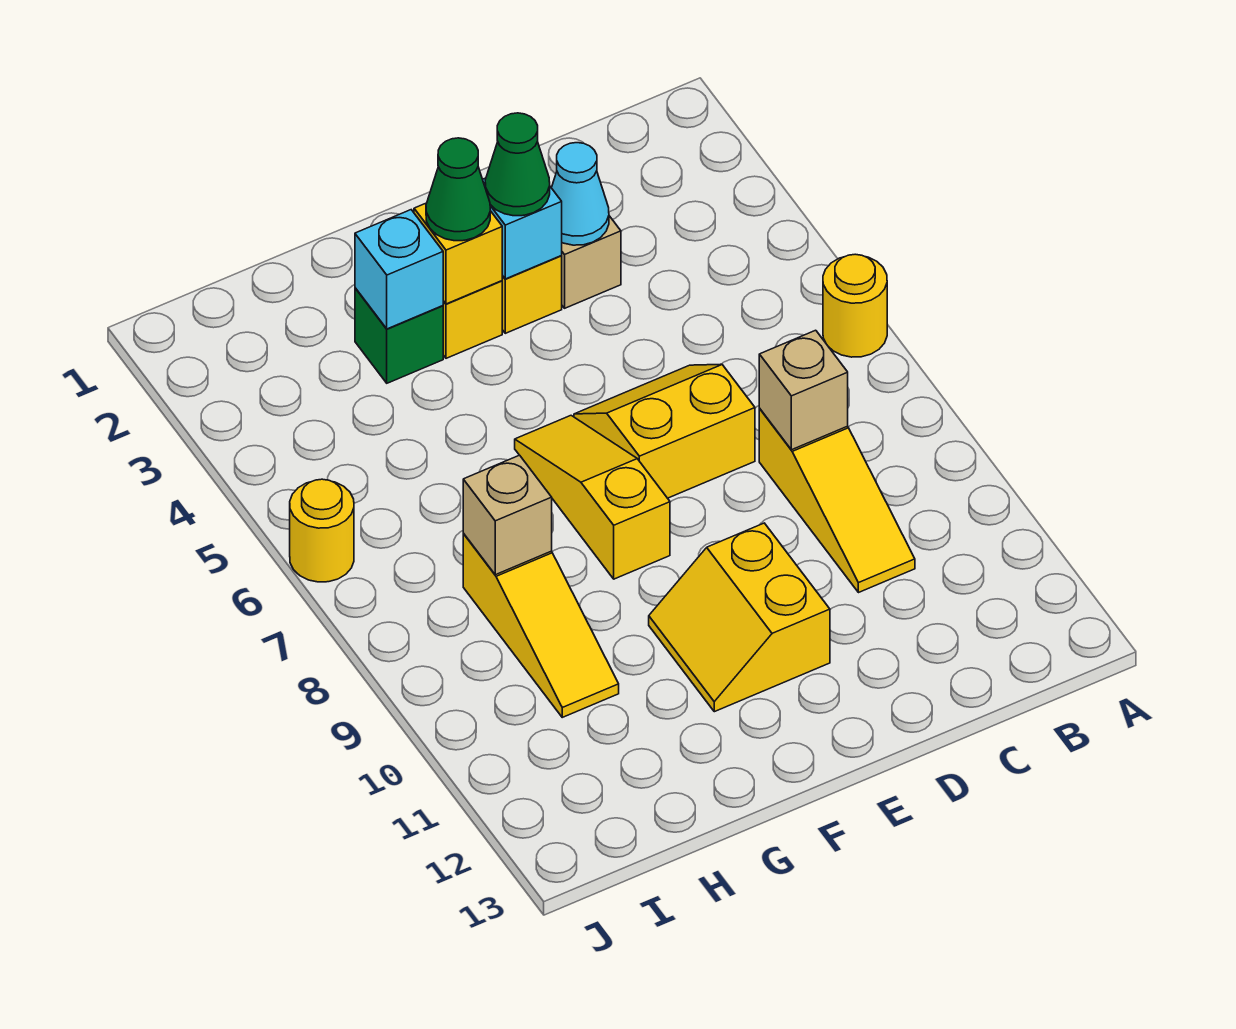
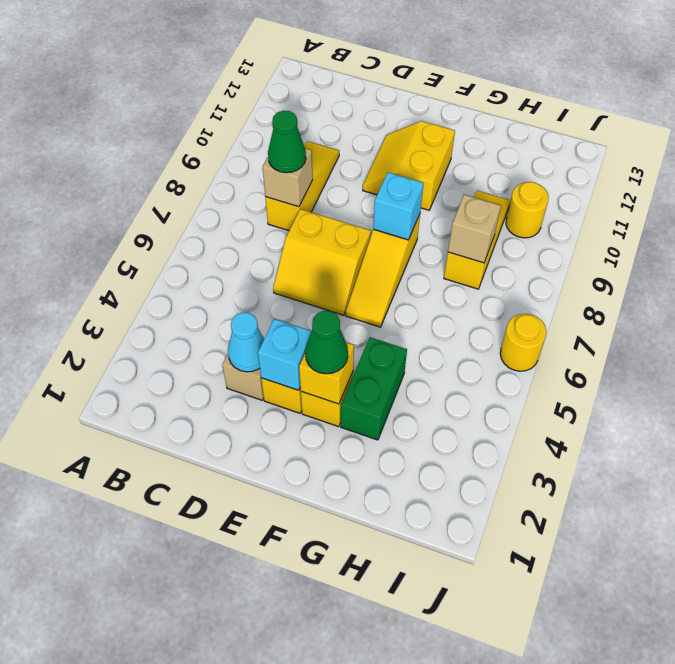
yellow 1x1 round brick [823,254,887,357] -> yellow 1x1 round brick moved to [506,182,549,238]
green 1x1 cone [485,113,550,216] -> green 1x1 cone moved to [268,111,306,173]
yellow 2x2 slope [649,523,830,712] -> yellow 2x2 slope turned to [363,121,455,210]
green 1x1 brick [355,288,443,383] -> green 1x2 brick [341,337,407,440]
cyan 1x1 brick [355,210,443,329] -> cyan 1x1 brick moved to [373,172,424,240]

